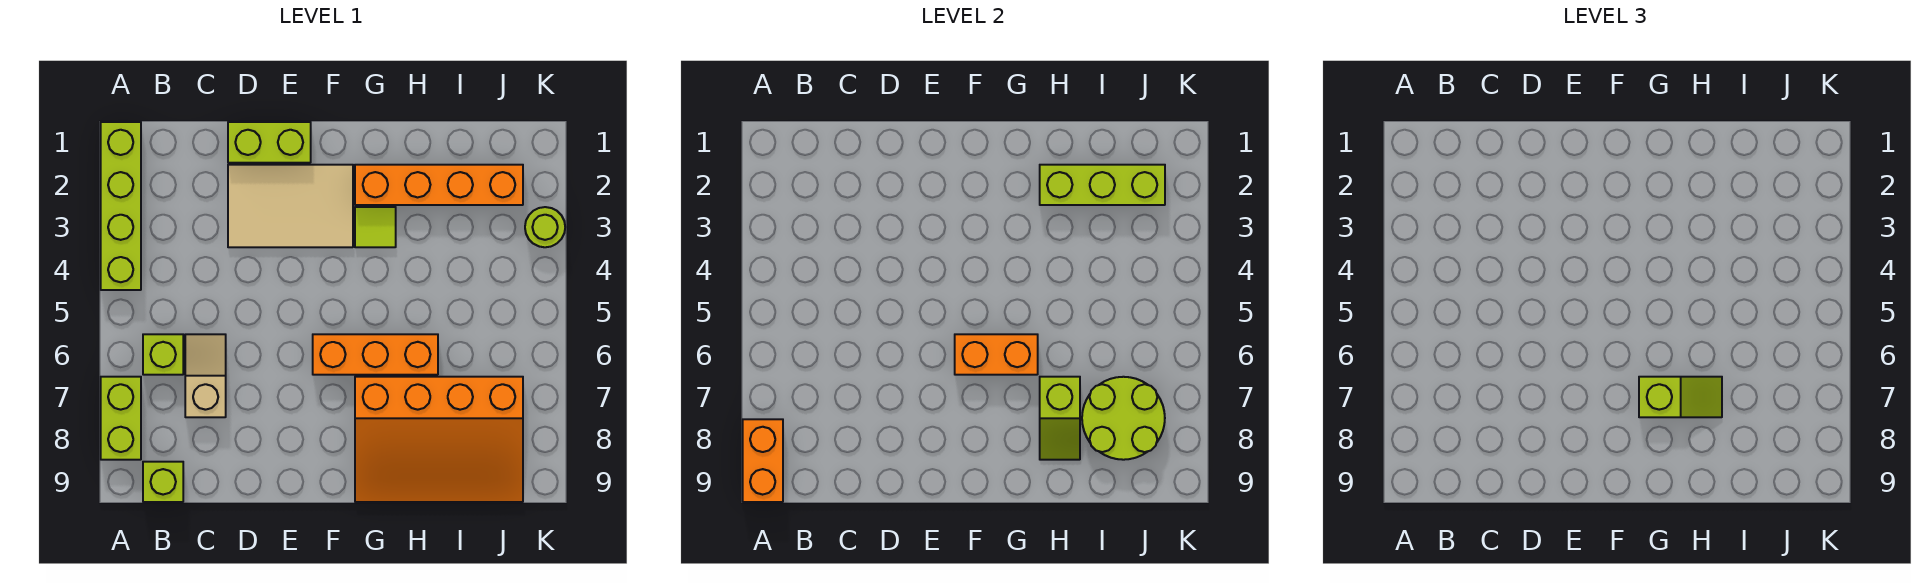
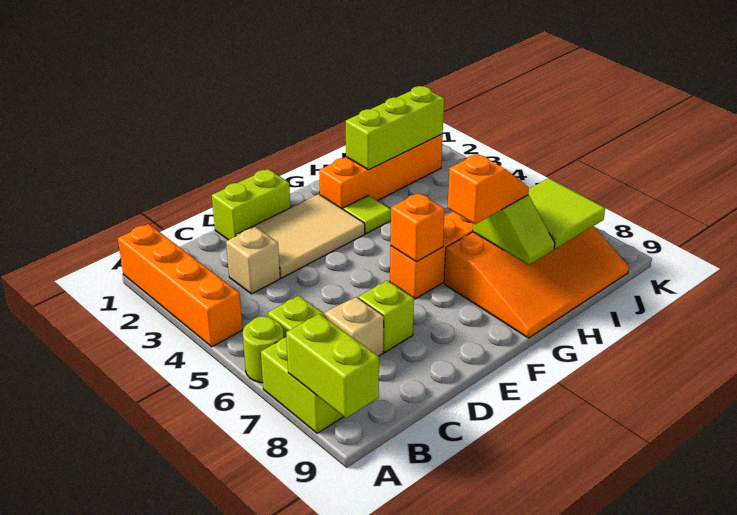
lime 1x4 brick [101,122,141,290] -> orange 1x4 brick [118,224,243,347]
orange 1x2 brick [743,419,783,502] -> lime 1x2 brick [286,314,379,418]
lime 1x1 brick [143,462,183,502] -> lime 1x1 brick moved to [358,281,414,352]
none -> tan 1x1 brick [226,227,280,294]
orange 1x2 brick [955,334,1038,375] -> orange 1x1 brick [391,193,445,262]
lime 1x2 slope [1639,377,1722,417] -> orange 1x2 slope [448,154,529,224]
lime 2x2 round brick [1082,377,1165,460] -> lime 2x2 tile [528,178,605,249]
lime 1x1 round brick [525,207,565,247] -> lime 1x1 round brick moved to [243,316,284,383]

